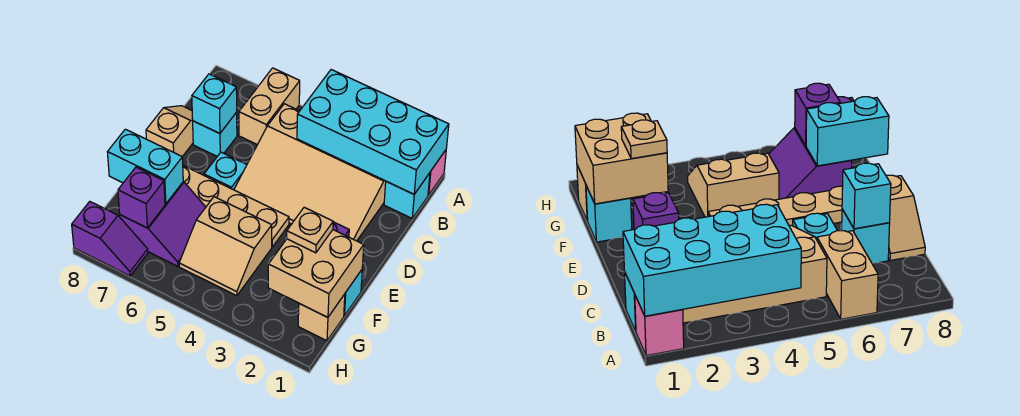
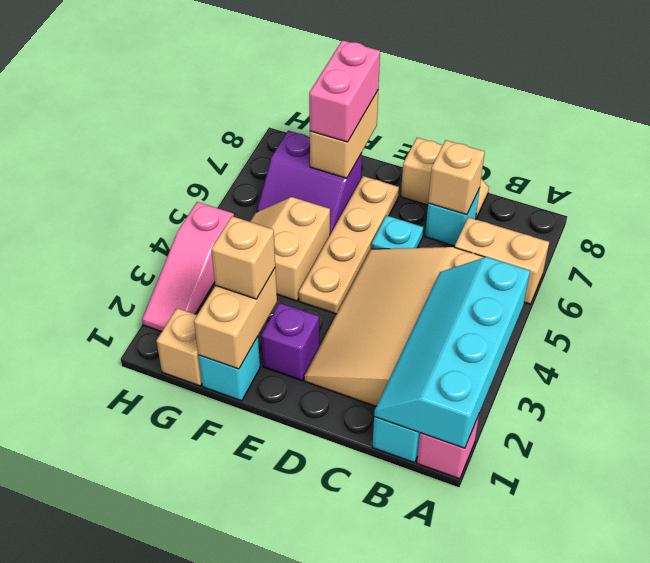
cyan 2x4 brick [297,70,449,194] -> cyan 2x4 slope [374,257,530,448]
cyan 1x1 brick [192,74,237,134] -> tan 1x1 brick [428,140,485,215]
tan 2x2 brick [268,230,364,317] -> tan 1x2 brick [194,268,277,369]
tan 1x1 plate [287,207,333,253] -> tan 1x1 brick [211,216,275,299]
cyan 1x2 brick [108,129,183,204] -> tan 1x2 brick [310,91,378,178]
none -> pink 1x2 brick [309,40,380,142]
purple 1x1 brick [118,167,165,228] -> none
none -> pink 1x3 slope [142,202,234,332]
purple 1x2 slope [72,202,148,276] -> none

